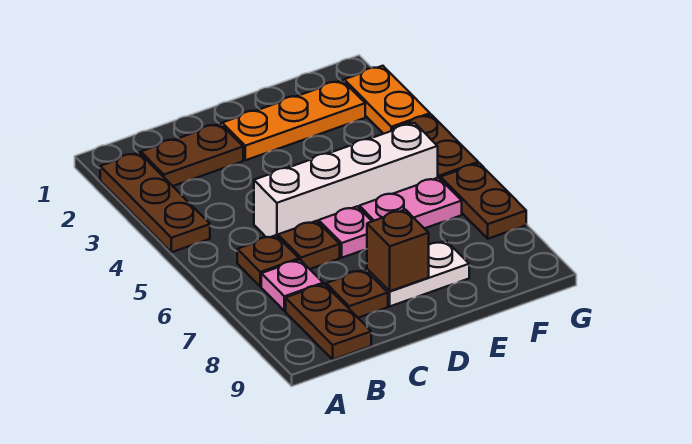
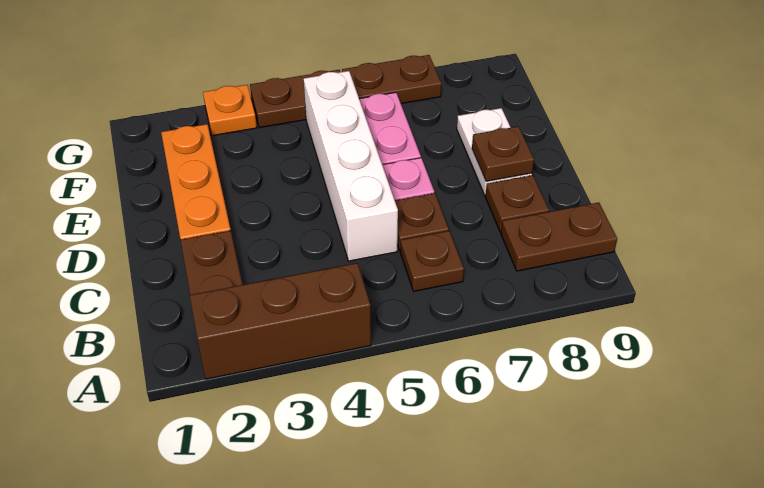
brown 1x3 plate [100,152,210,252] -> brown 1x3 brick [190,263,371,379]
pink 1x1 plate [261,260,323,311] -> none
brown 1x1 brick [367,210,429,291] -> brown 1x1 plate [472,126,534,181]
orange 1x2 plate [344,66,430,134] -> orange 1x1 plate [203,85,257,136]

